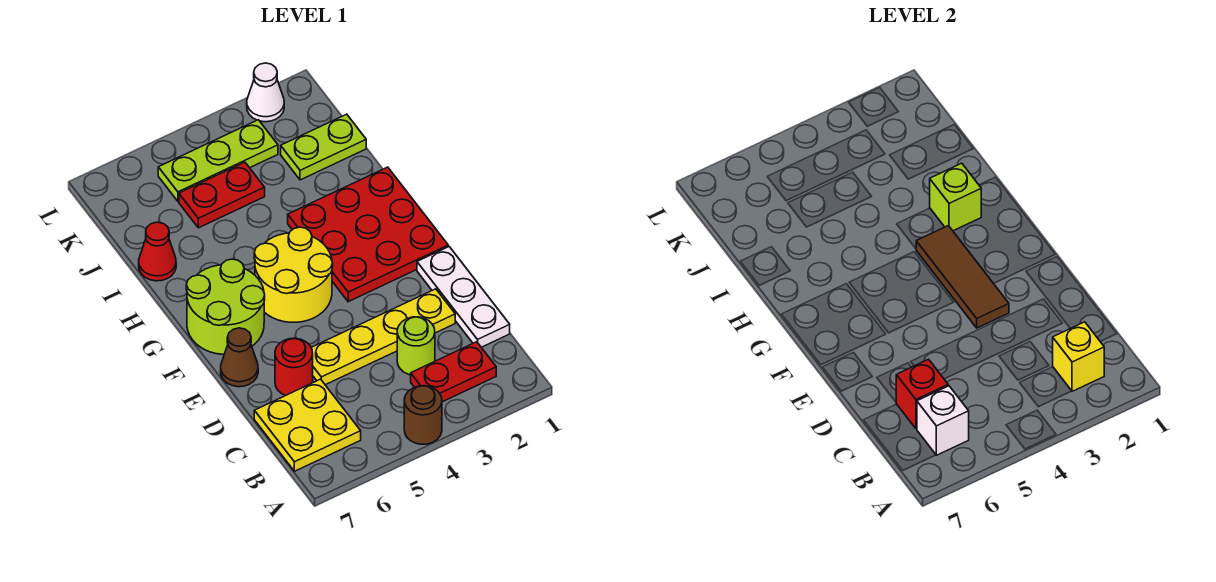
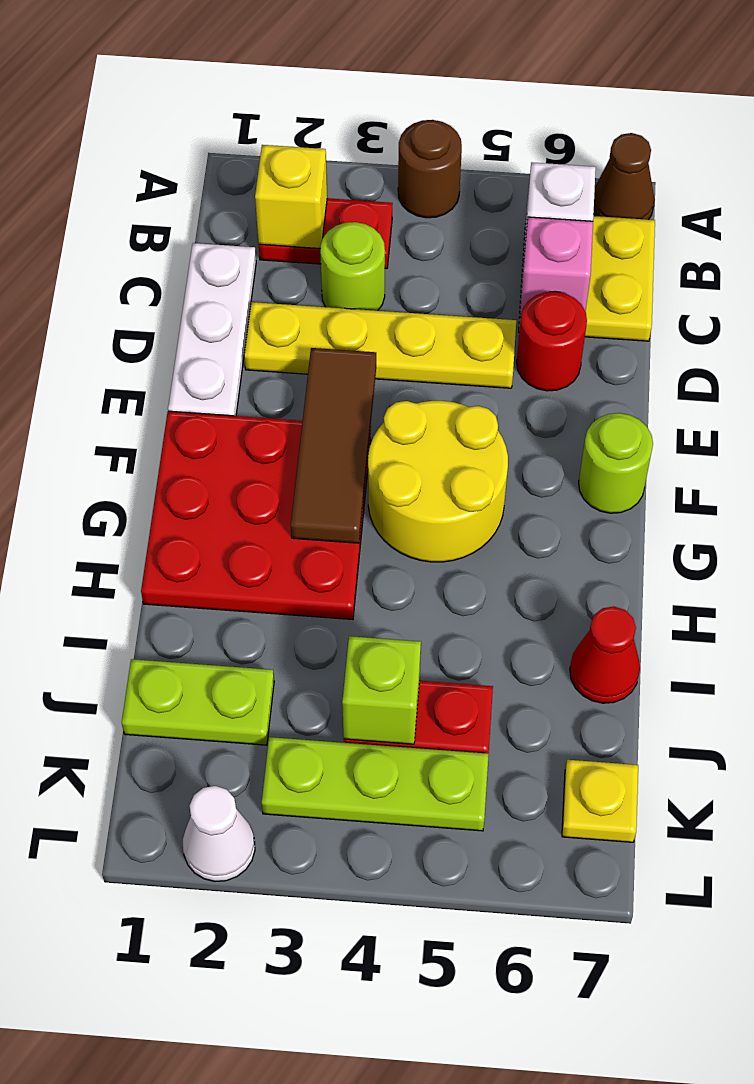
red 1x1 brick [896,359,948,429] -> pink 1x1 brick [520,217,593,317]
brown 1x1 cone [221,328,258,387] -> brown 1x1 cone moved to [594,133,655,220]
lime 2x2 round brick [186,259,265,354] -> lime 1x1 round brick [579,413,653,513]
lime 1x1 brick [930,163,981,231] -> lime 1x1 brick moved to [342,636,421,744]
none -> yellow 1x1 plate [562,760,638,842]

